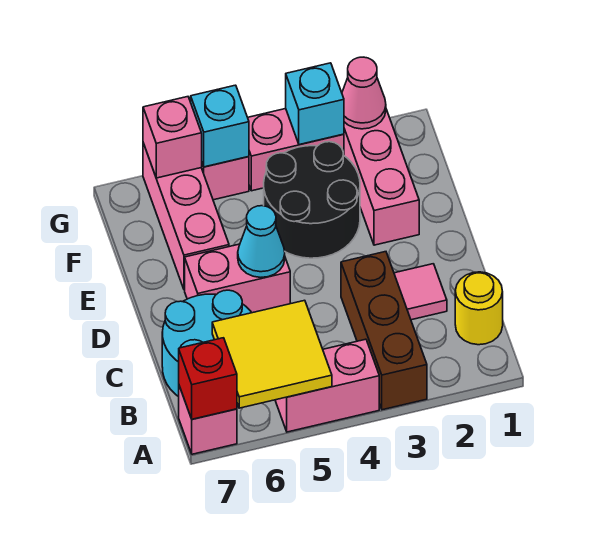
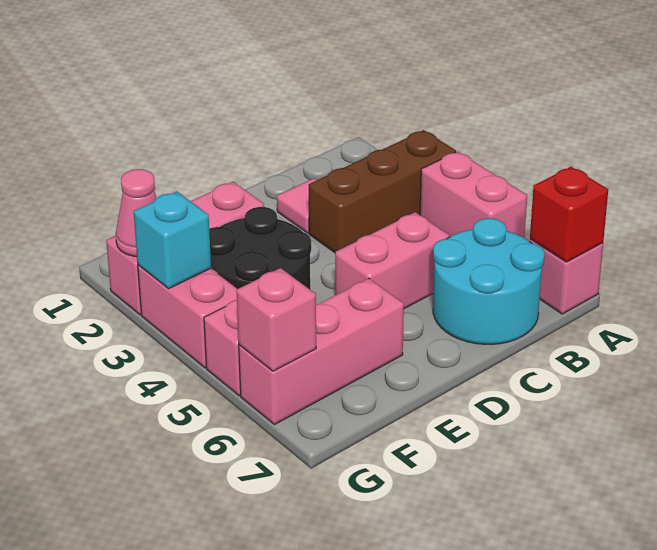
yellow 2x2 tile [212,300,332,408] -> none
yellow 1x1 round brick [455,272,503,345] -> none
pink 1x2 brick [185,244,290,313] -> pink 1x2 brick turned to [335,212,449,309]
cyan 1x1 cone [238,206,285,277] -> none
cyan 1x1 brick [191,85,249,167] -> none

